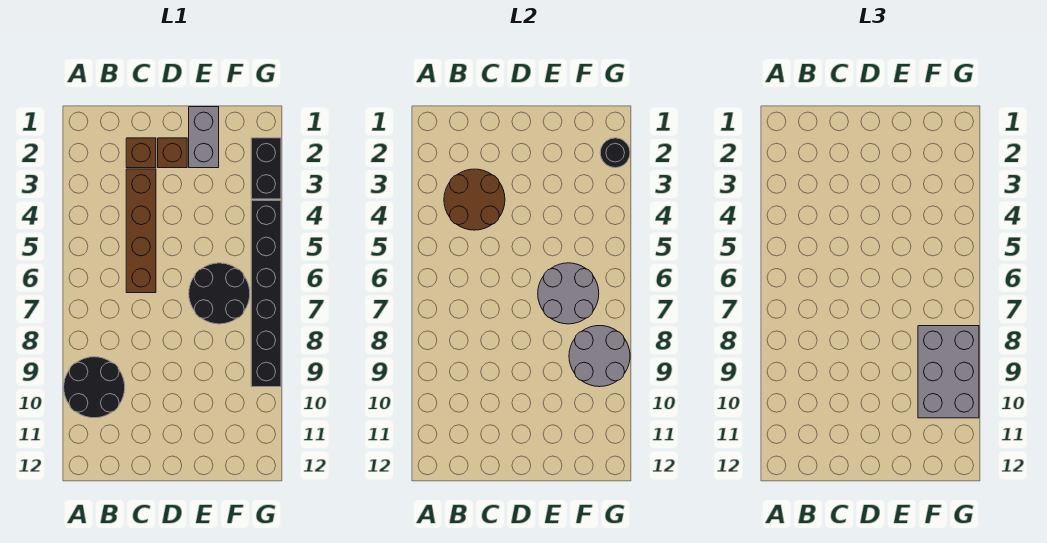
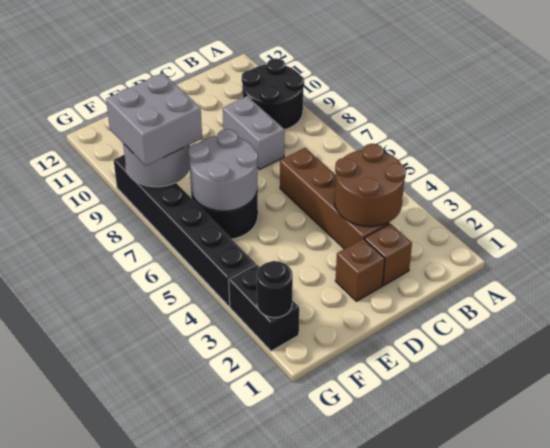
grey 1x2 brick [189,107,219,168] -> grey 1x2 brick moved to [223,96,284,169]
grey 2x3 brick [918,326,979,418] -> grey 2x2 brick [106,73,202,166]

